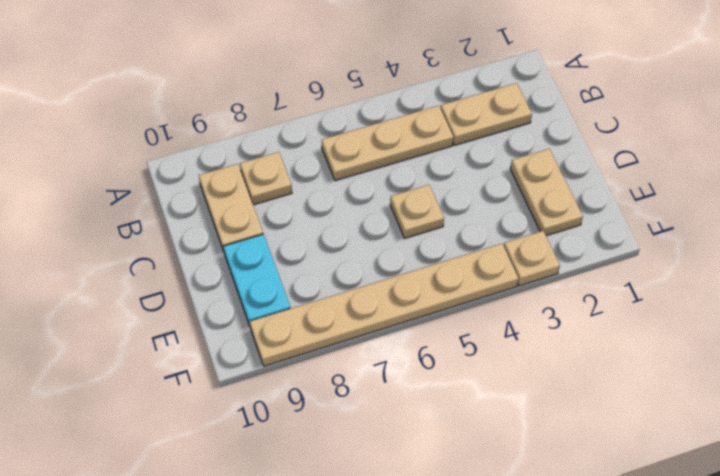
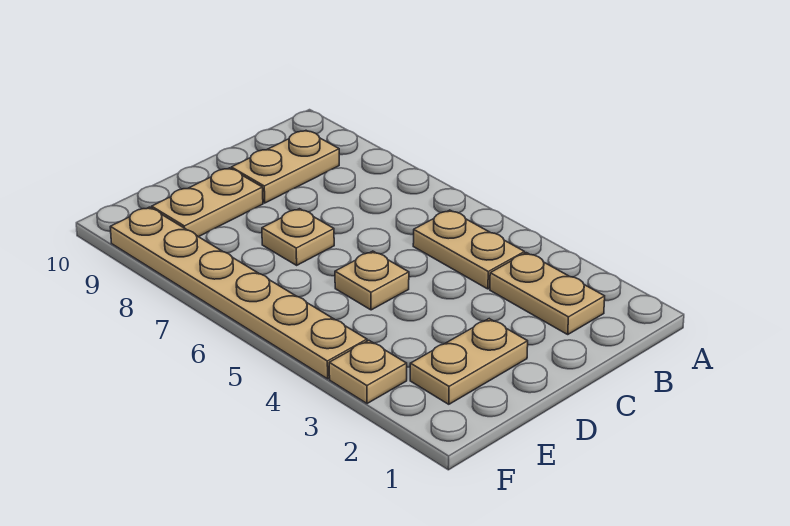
tan 1x3 plate [322,106,453,181] -> tan 1x2 plate [413,210,525,289]
tan 1x1 plate [240,152,292,205] -> tan 1x1 plate moved to [262,209,334,265]
cyan 1x2 plate [223,234,291,326] -> tan 1x2 plate [152,168,263,237]

